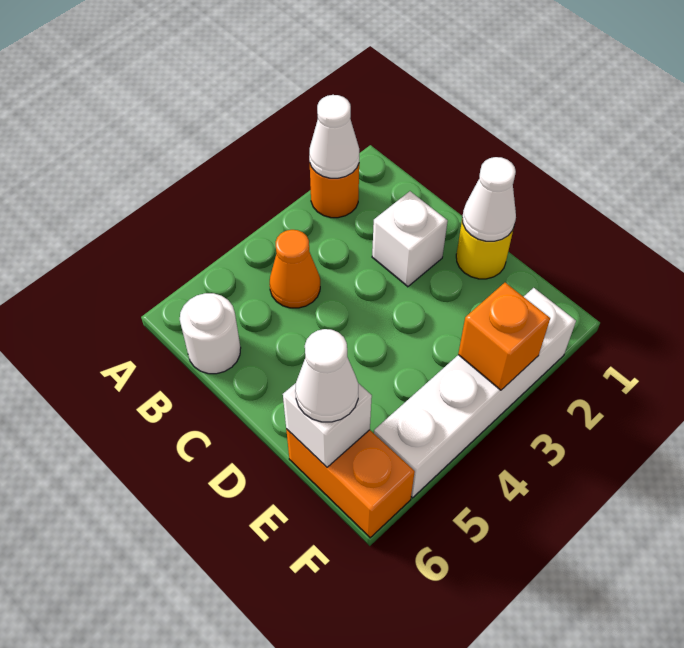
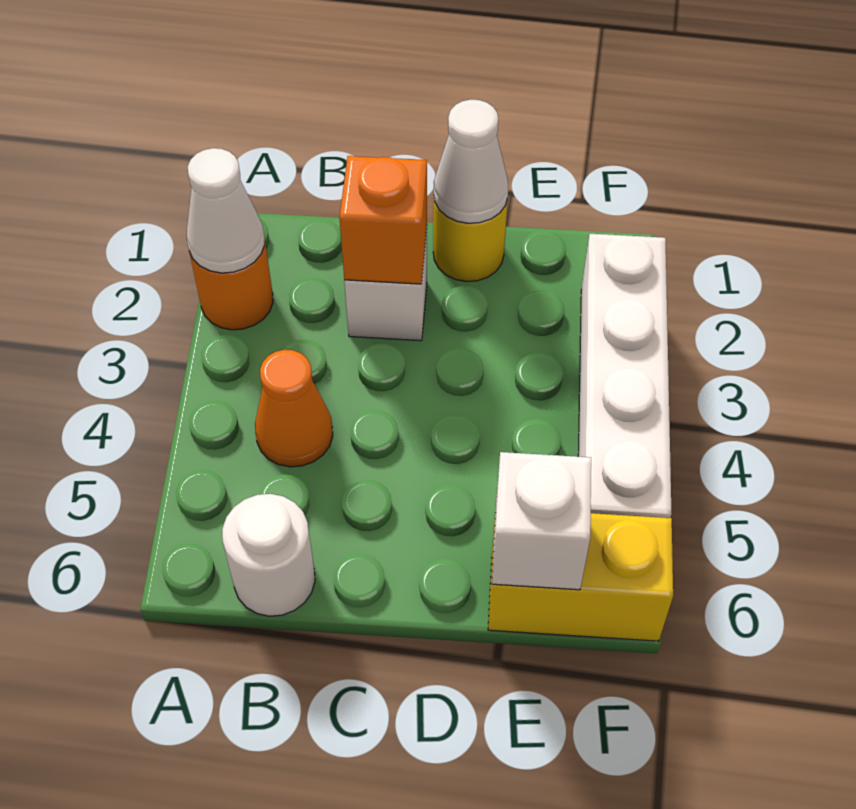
orange 1x2 brick [286,429,415,538] -> yellow 1x2 brick [488,511,673,641]
white 1x1 cone [295,329,358,422] -> none
orange 1x1 brick [458,283,550,390] -> orange 1x1 brick moved to [339,156,427,284]

